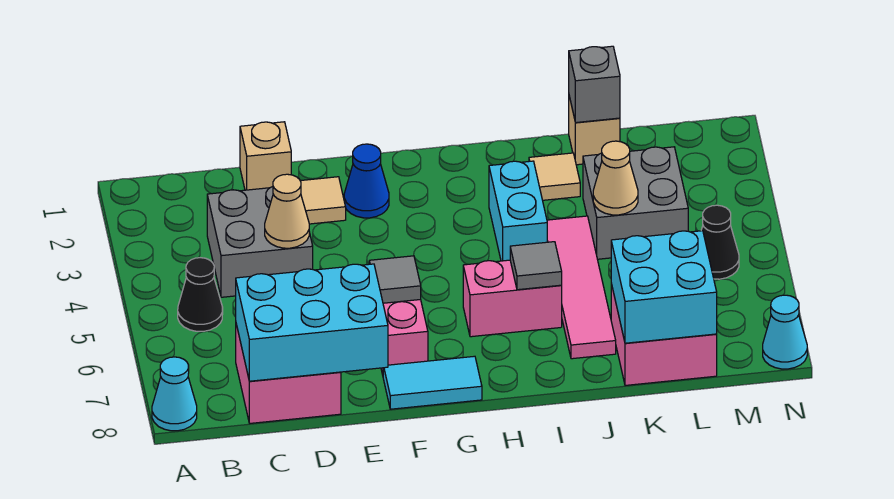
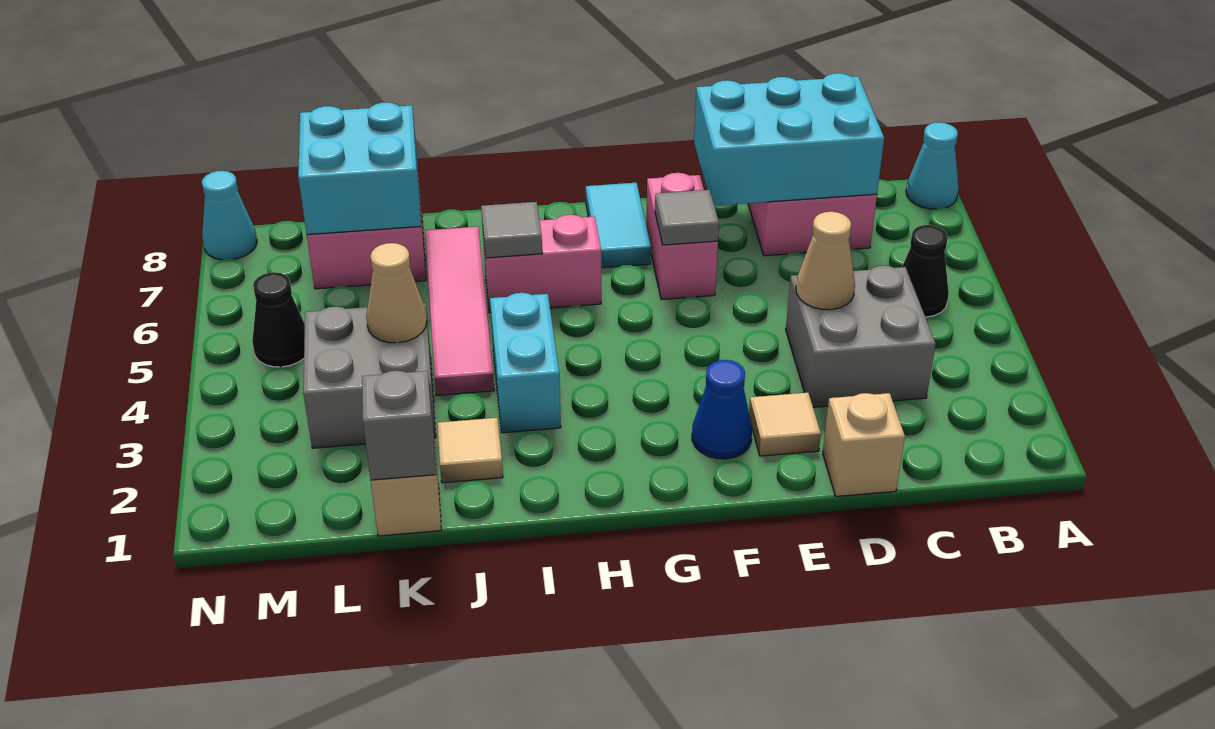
cyan 1x2 tile [383,356,482,409] -> cyan 1x2 tile turned to [586,183,651,268]

